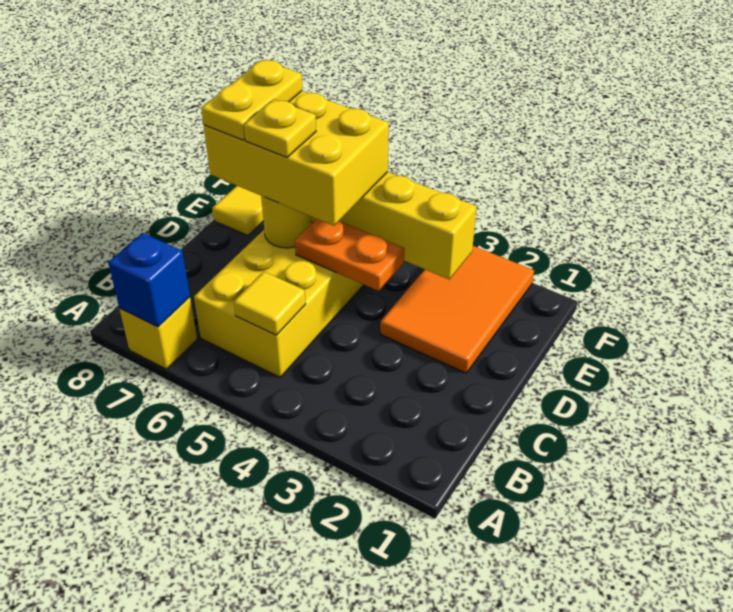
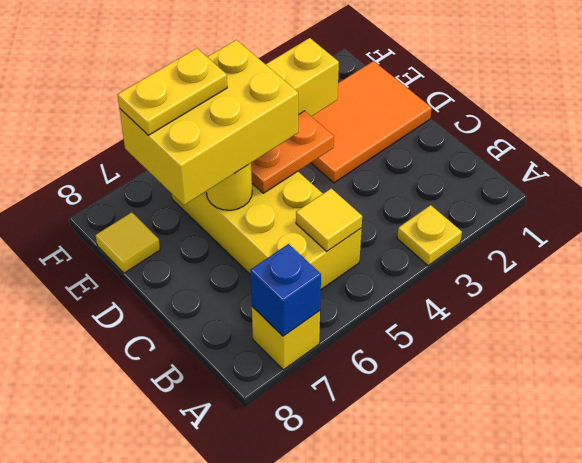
orange 2x3 tile [381,246,534,373] -> orange 2x3 tile turned to [311,61,432,183]
yellow 1x1 plate [244,99,316,157] -> yellow 1x1 plate moved to [397,205,462,266]
yellow 1x2 plate [201,60,302,140] -> yellow 1x2 plate turned to [117,48,227,135]

